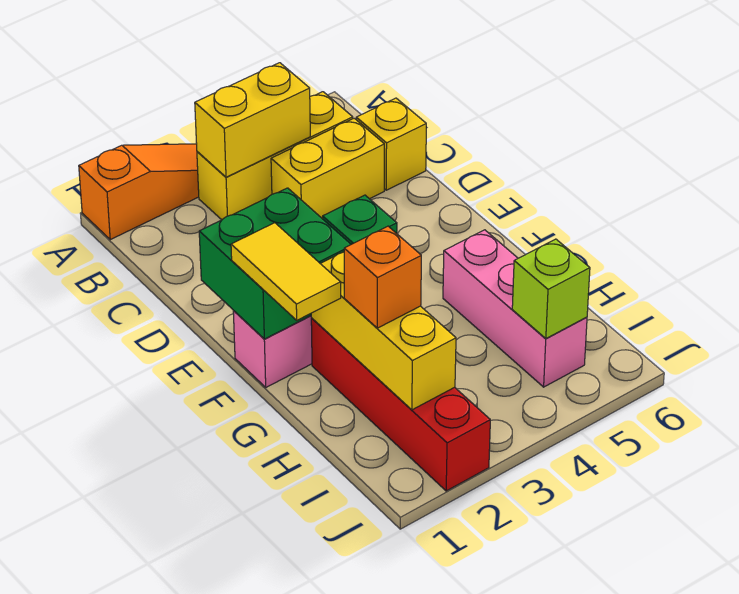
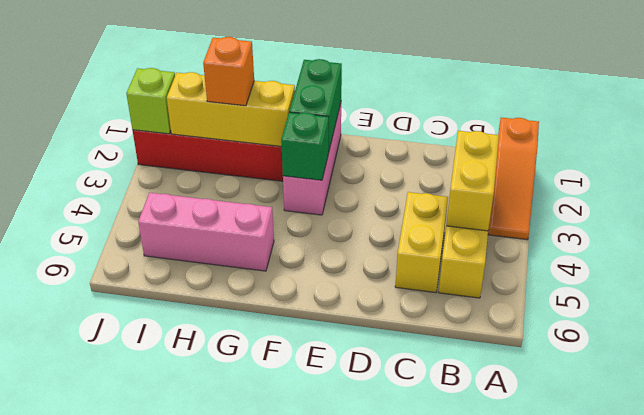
yellow 1x1 brick [356,98,426,190] -> none
green 2x2 brick [199,188,351,339] -> green 1x2 brick [289,59,342,150]
yellow 1x2 tile [231,223,341,320] -> none
lime 1x1 brick [512,239,590,339] -> lime 1x1 brick moved to [126,68,175,134]

